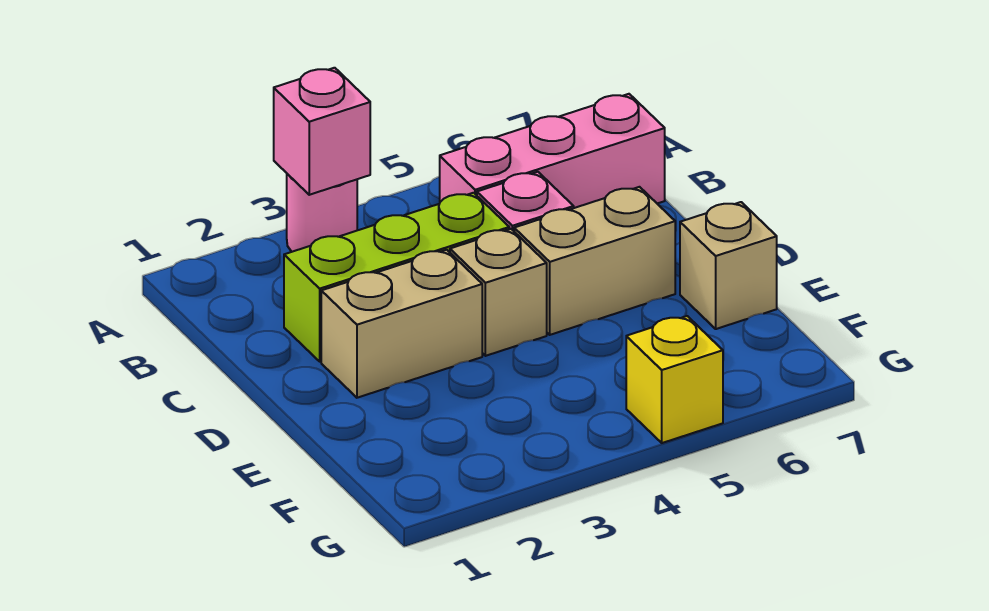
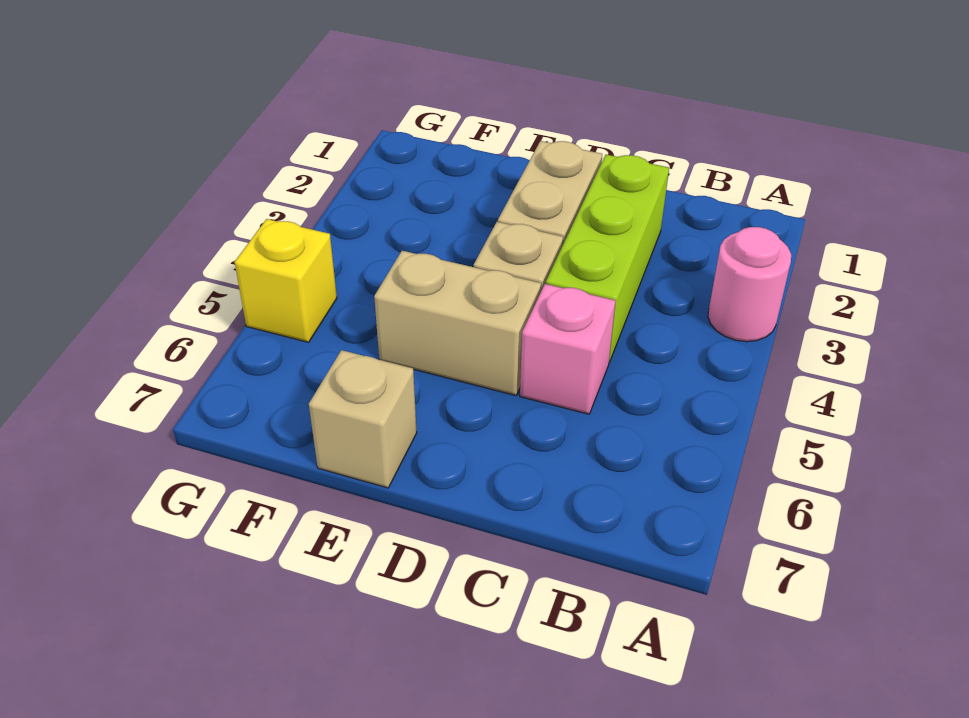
pink 1x1 brick [274,68,370,195] -> none
pink 1x3 brick [440,94,665,208] -> none
tan 1x2 brick [514,187,675,335] -> tan 1x2 brick turned to [374,251,541,396]

